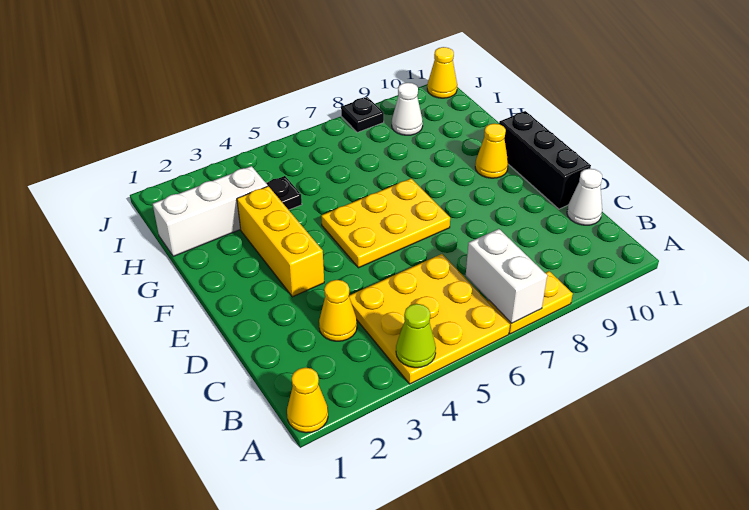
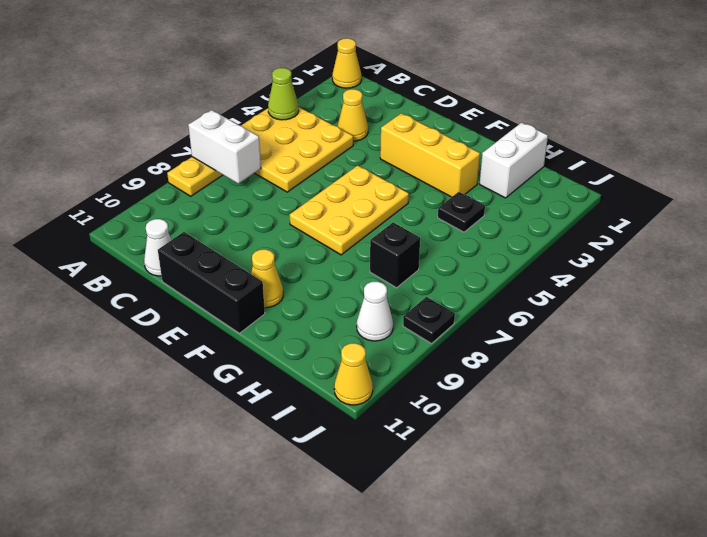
white 1x3 brick [153,166,268,256] -> white 1x2 brick [480,122,548,198]
none -> black 1x1 brick [370,222,420,288]

